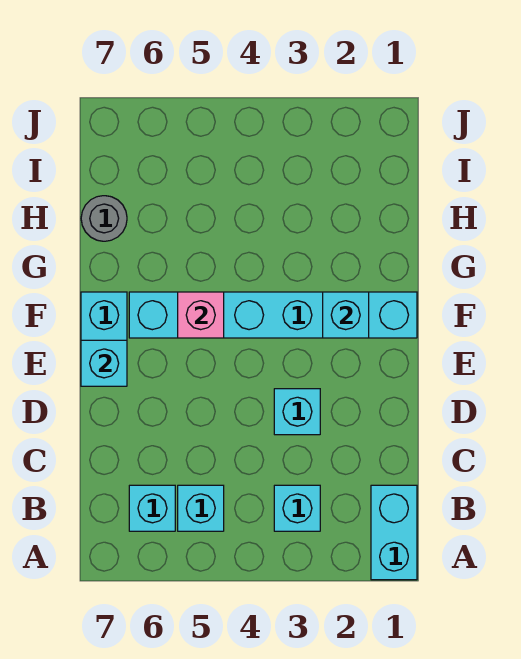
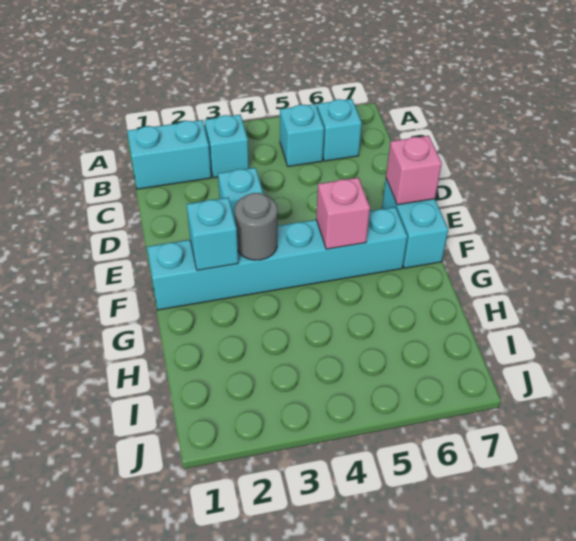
cyan 1x2 brick [371,485,417,580] -> cyan 1x2 brick turned to [127,120,211,189]
cyan 1x1 brick [81,340,127,386] -> pink 1x1 brick [386,136,442,205]
grey 1x1 round brick [81,196,127,241] -> grey 1x1 round brick moved to [235,193,278,260]

